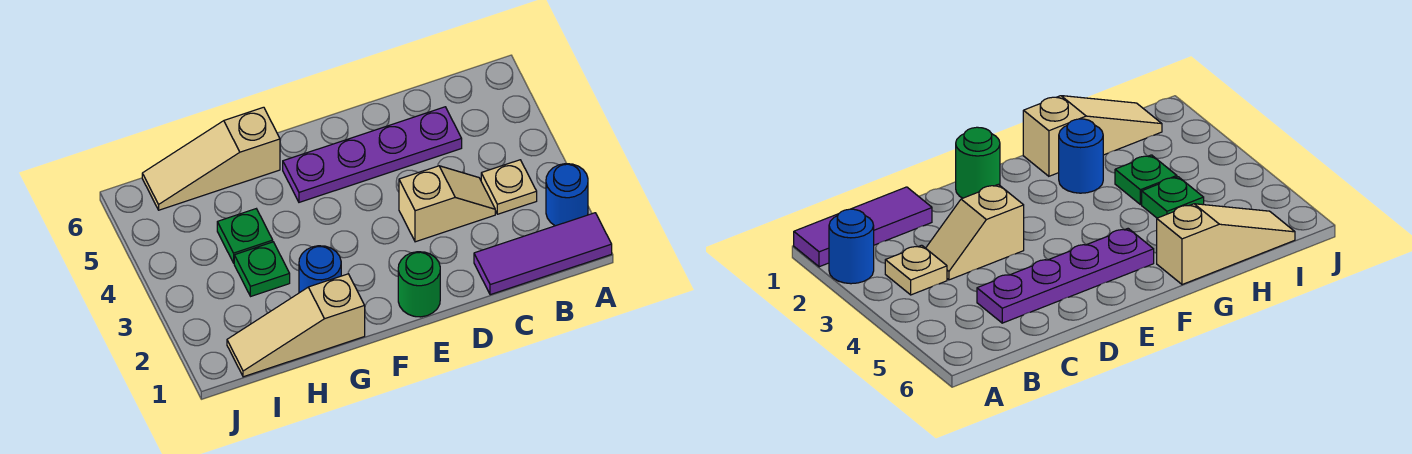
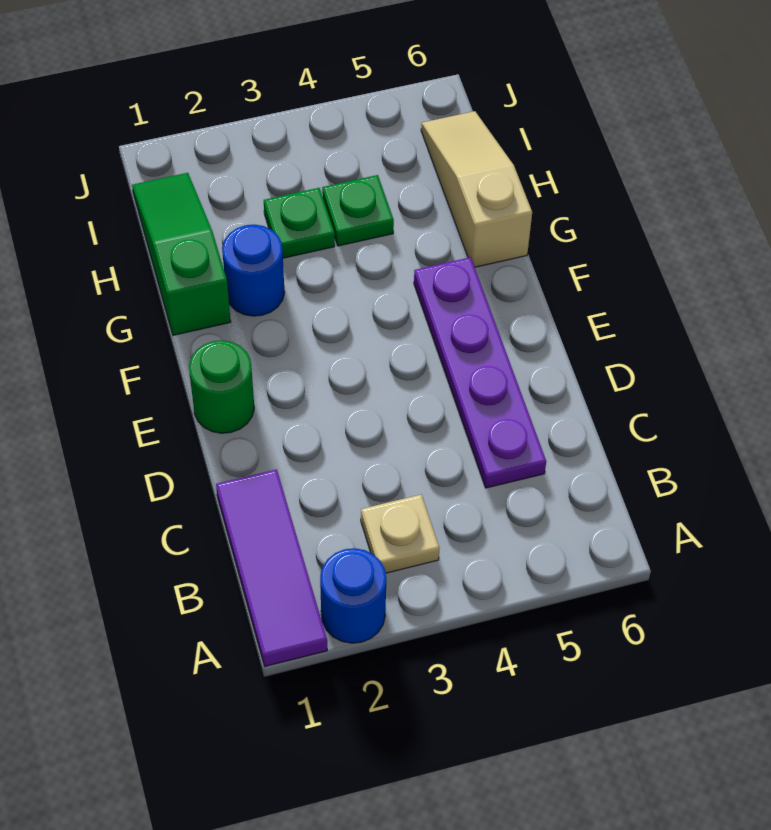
tan 1x2 slope [399,166,495,242] -> none
tan 1x3 slope [227,274,365,377] -> green 1x3 slope [132,173,231,335]

